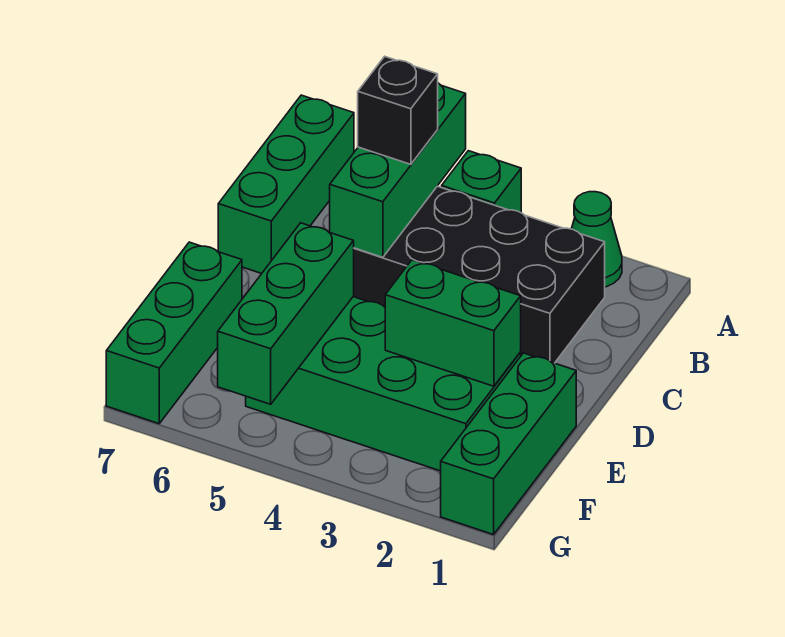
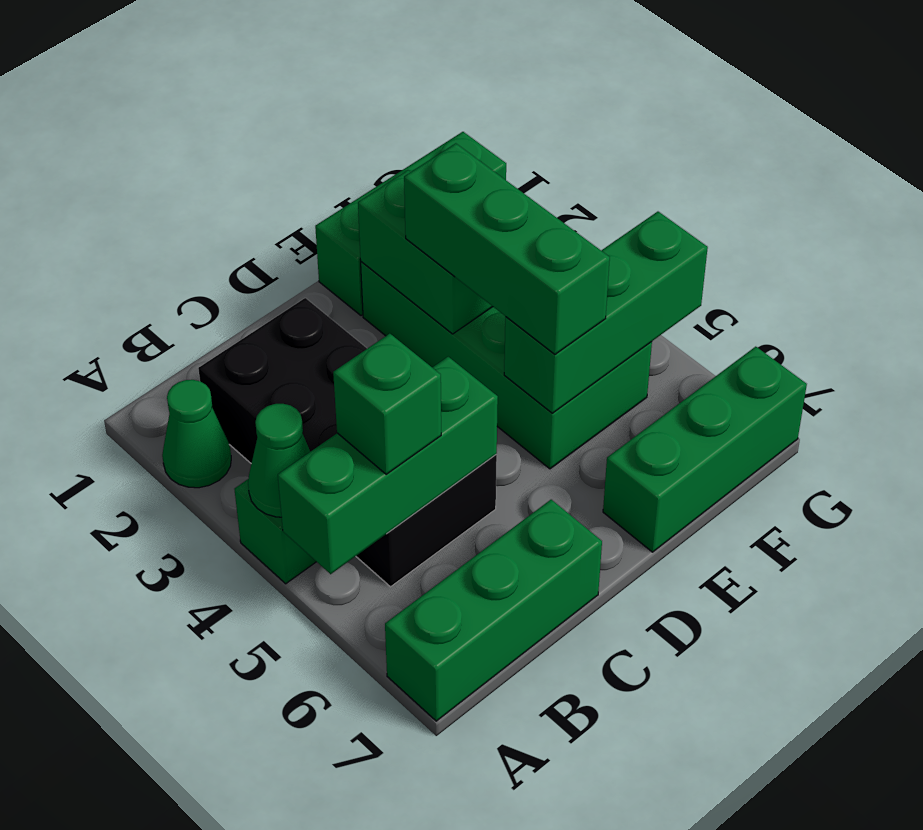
none -> green 1x1 cone [248,404,310,517]
black 1x1 brick [358,56,438,164] -> green 1x1 brick [333,334,441,474]
none -> green 1x3 brick [404,143,610,354]

